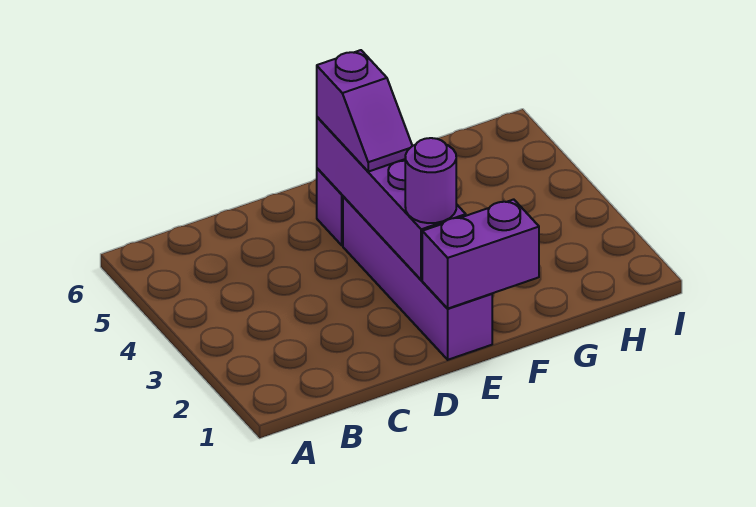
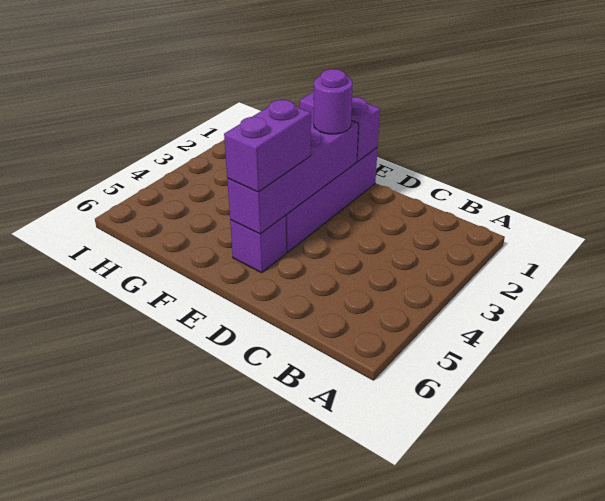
purple 1x2 slope [317,50,412,172] -> purple 1x2 brick [224,100,311,192]

